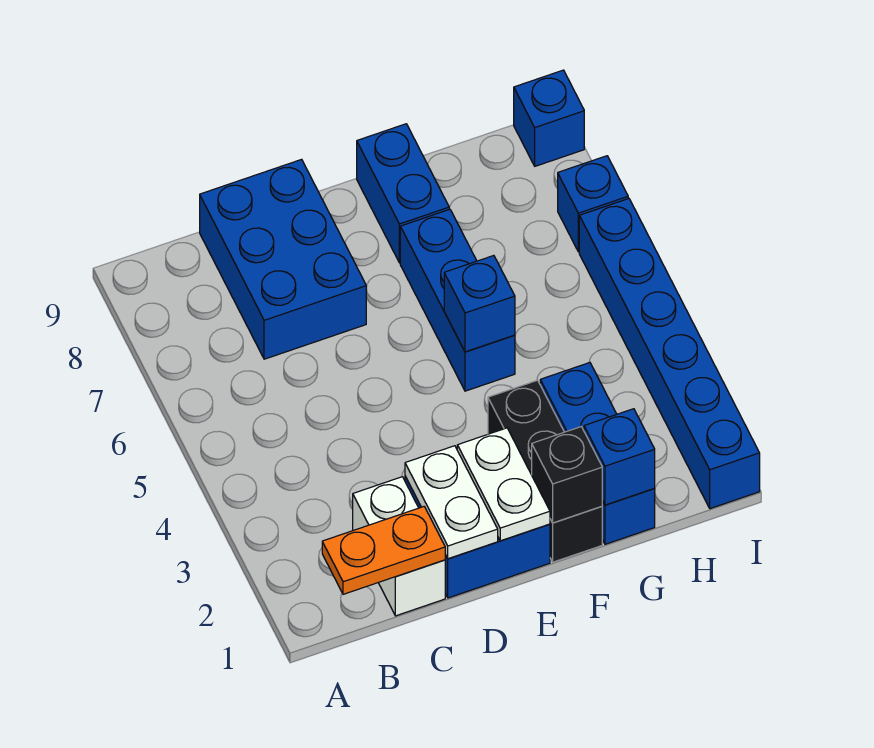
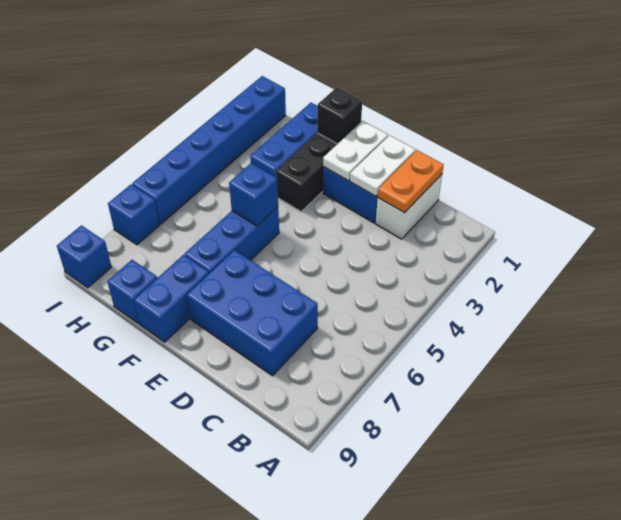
orange 1x2 plate [322,507,445,594] -> orange 1x2 plate turned to [378,150,444,213]
blue 2x3 brick [200,159,366,359] -> blue 2x3 brick turned to [187,250,318,376]
blue 1x1 brick [584,409,655,505] -> blue 1x1 brick moved to [107,260,157,323]

